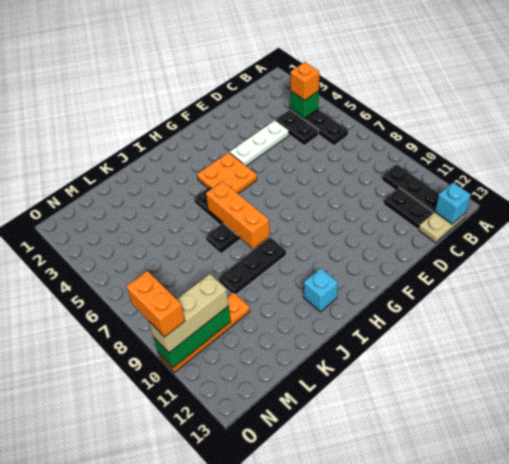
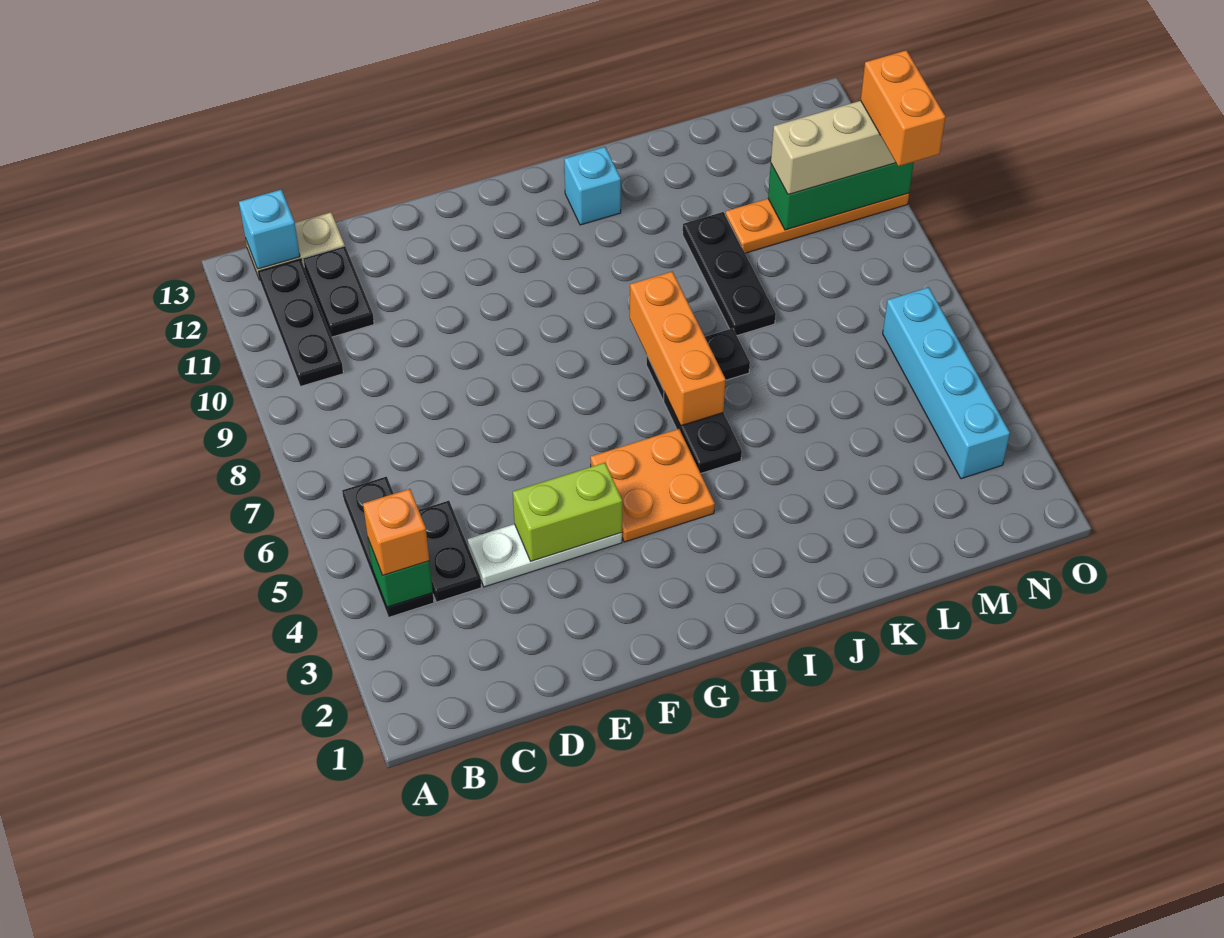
none -> lime 1x2 brick [513,463,622,561]
black 1x3 plate [219,237,286,294] -> black 1x3 plate turned to [683,212,776,335]
none -> cyan 1x4 brick [883,287,1010,479]

